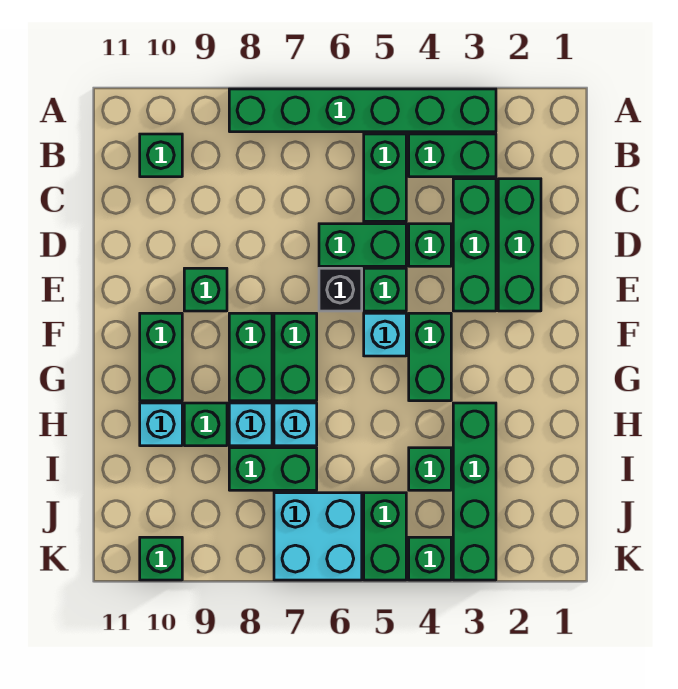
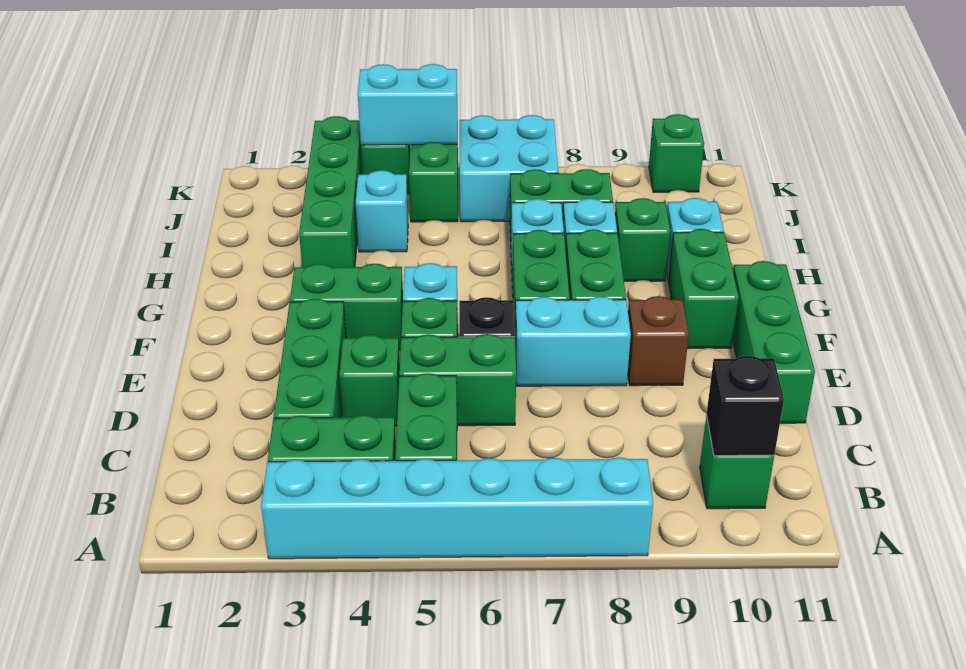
green 1x6 brick [229,89,496,132] -> cyan 1x6 brick [261,457,653,559]
none -> black 1x1 brick [706,356,784,456]
green 1x3 brick [498,179,541,311] -> green 1x3 brick moved to [733,261,815,423]
none -> cyan 1x2 brick [515,297,631,386]
green 1x1 brick [184,268,227,311] -> brown 1x1 brick [628,296,689,386]
green 1x2 brick [409,313,451,401] -> green 1x2 brick turned to [290,264,403,350]
green 1x1 brick [409,448,451,490] -> cyan 1x1 brick [356,170,408,252]
none -> cyan 1x2 brick [358,64,457,145]

